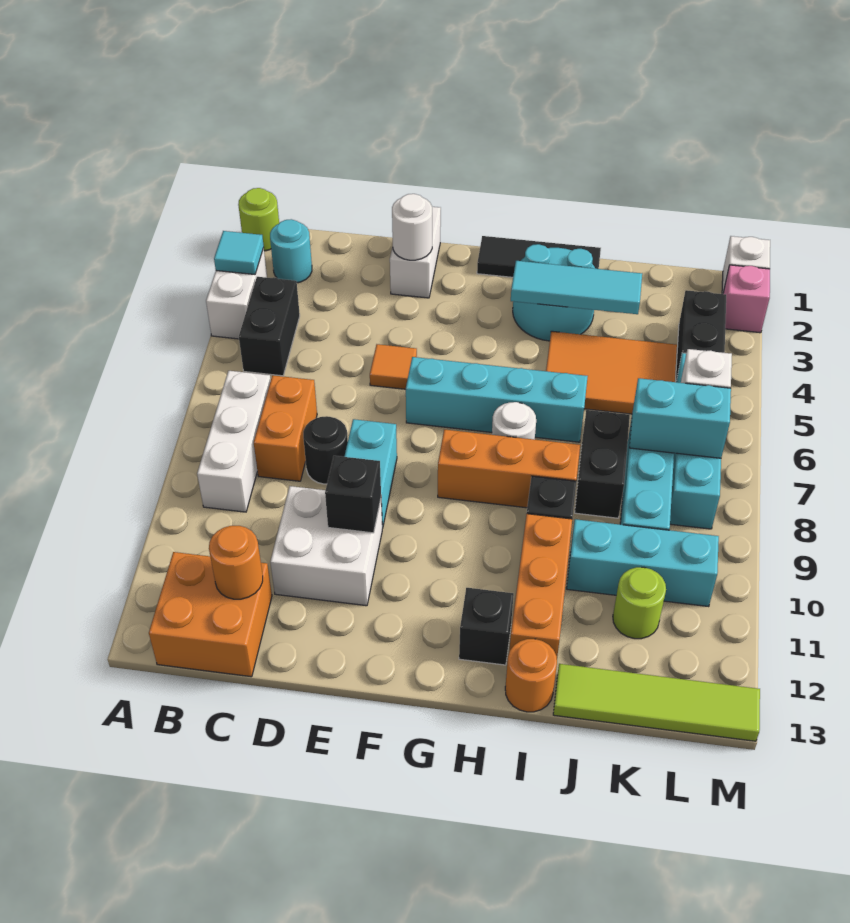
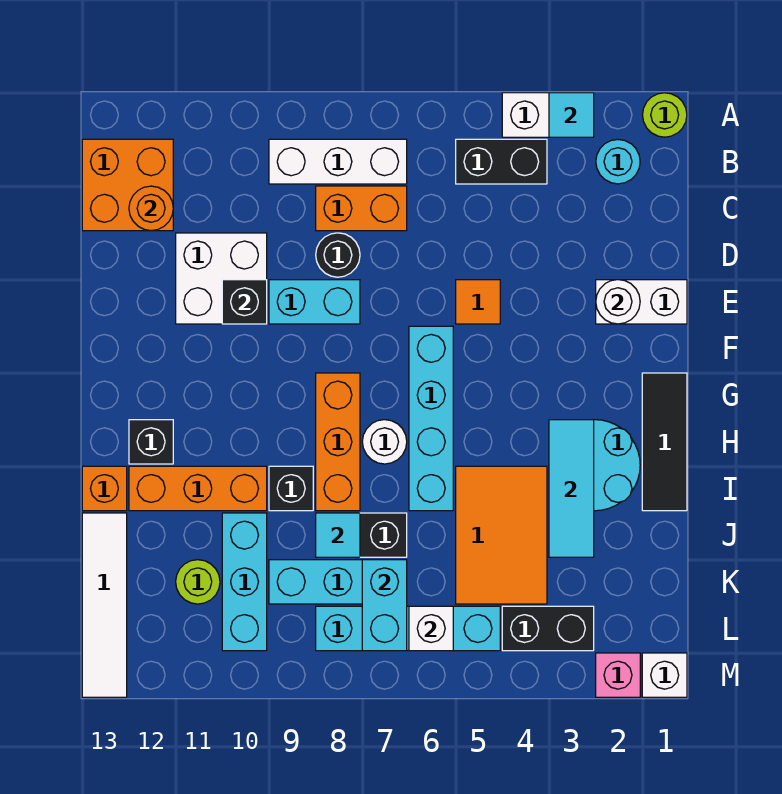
orange 1x1 round brick [505,639,557,712] -> orange 1x1 brick [82,466,127,511]
none -> cyan 1x1 tile [316,513,360,557]
lime 1x4 tile [553,664,760,741] -> white 1x4 tile [82,513,127,697]

